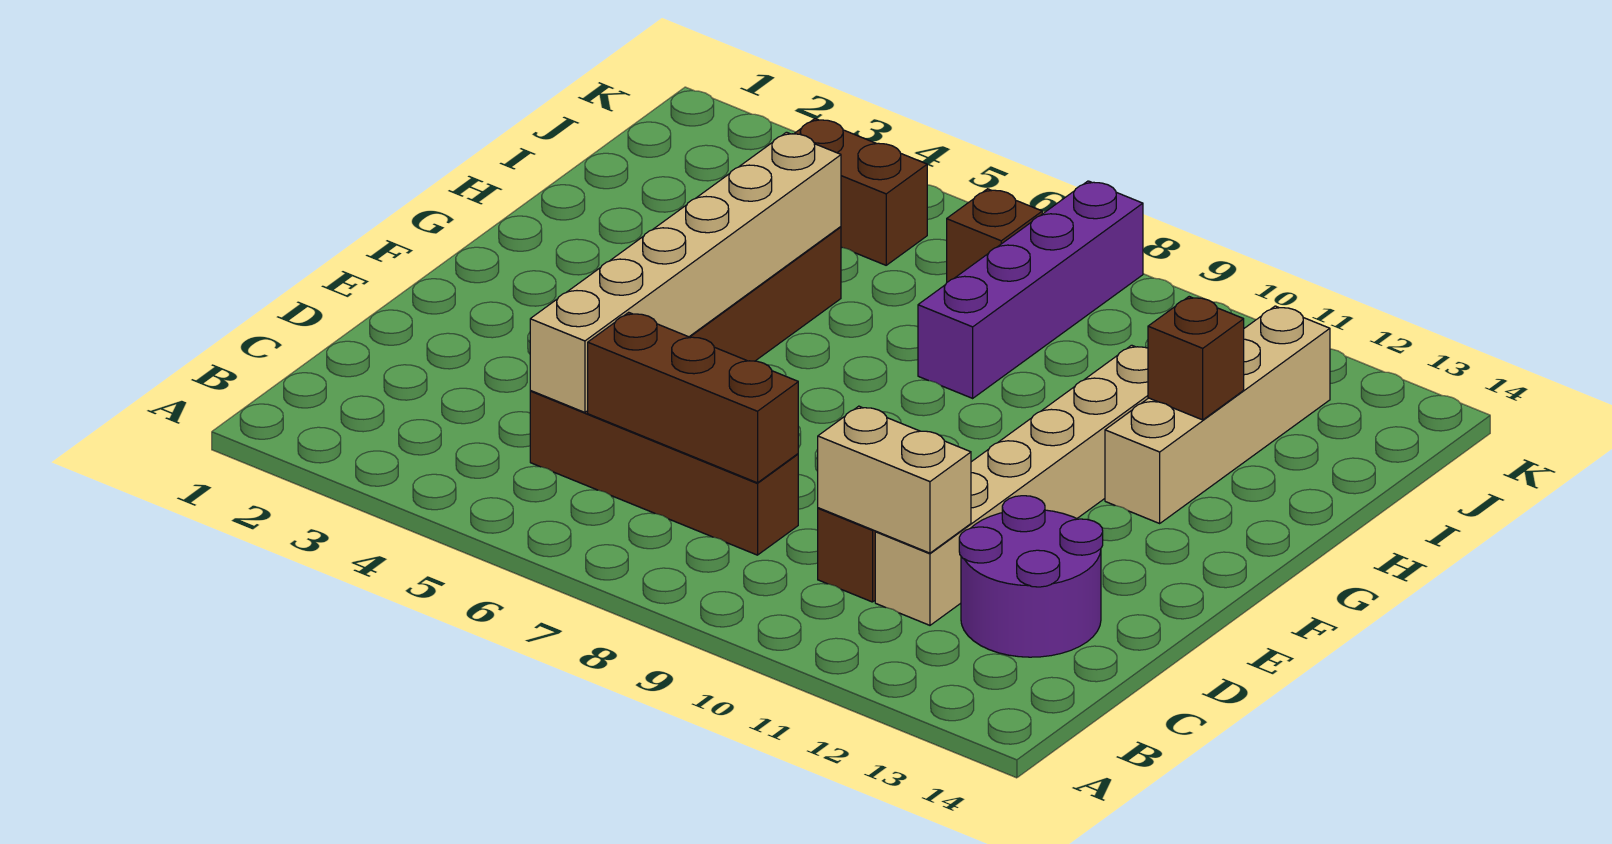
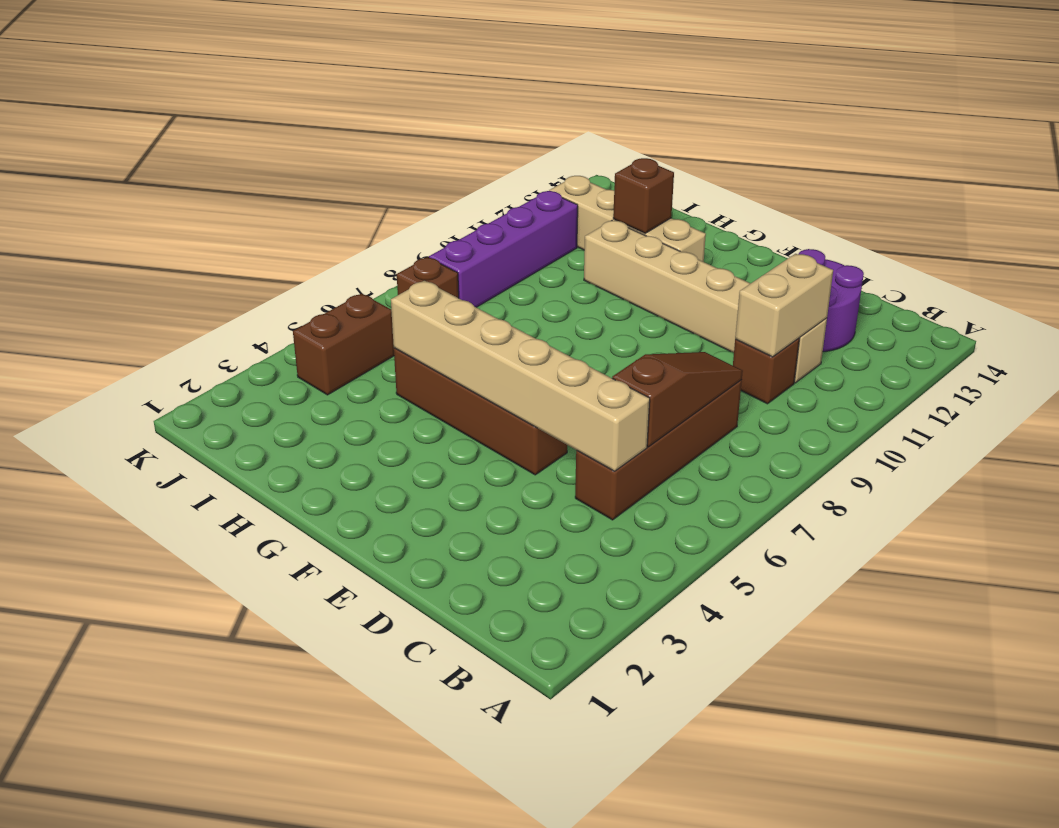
brown 1x3 brick [588,312,798,483] -> brown 1x3 slope [612,352,743,447]
purple 1x4 brick [918,181,1143,398] -> purple 1x4 brick turned to [429,191,578,307]

